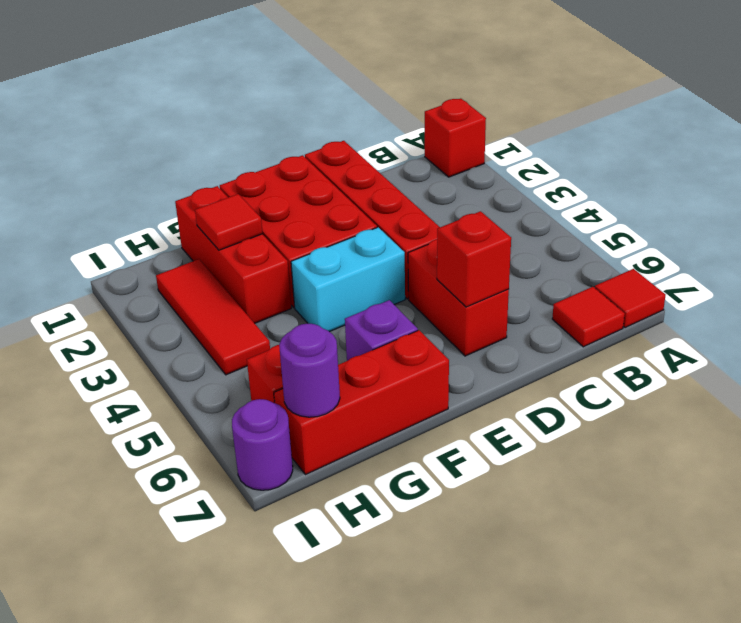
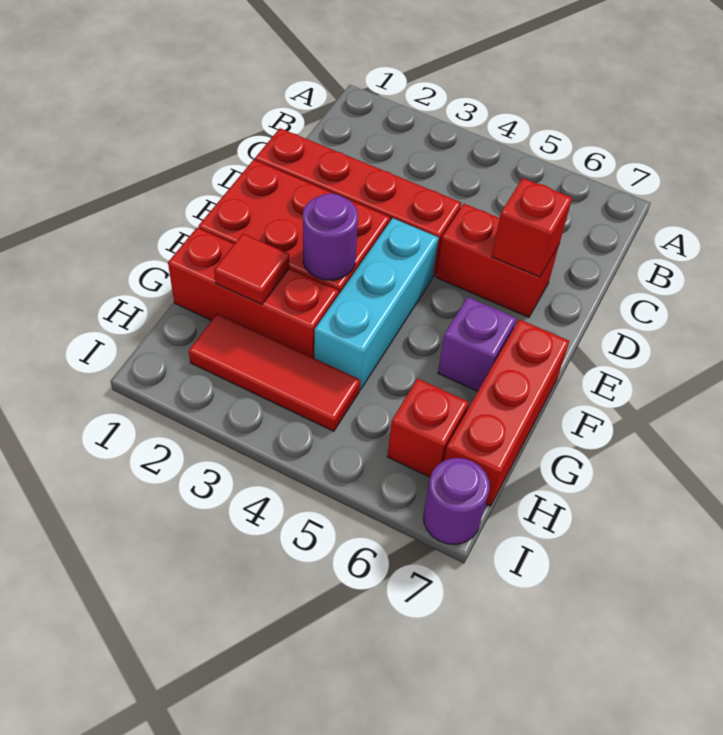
red 1x1 brick [425,99,486,177] -> none
red 1x1 tile [595,269,665,328] -> none
red 1x1 tile [552,287,625,347] -> none
cyan 1x2 brick [291,227,405,332] -> cyan 1x3 brick [314,218,438,390]
purple 1x1 round brick [279,323,340,417] -> purple 1x1 round brick moved to [303,194,358,280]

